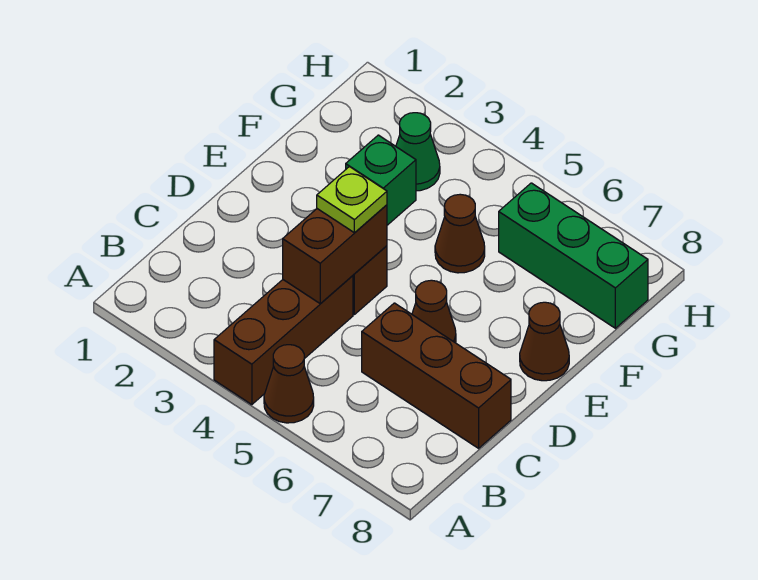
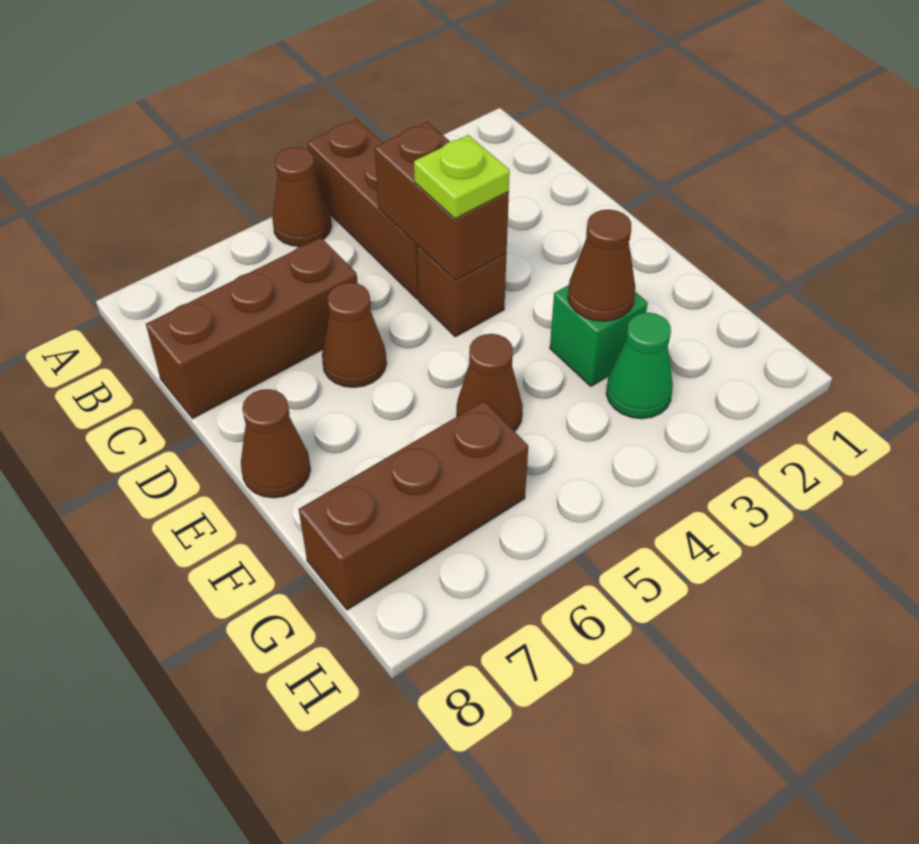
none -> brown 1x1 cone [568,210,635,321]
green 1x3 brick [499,183,648,328] -> brown 1x3 brick [299,401,528,610]

